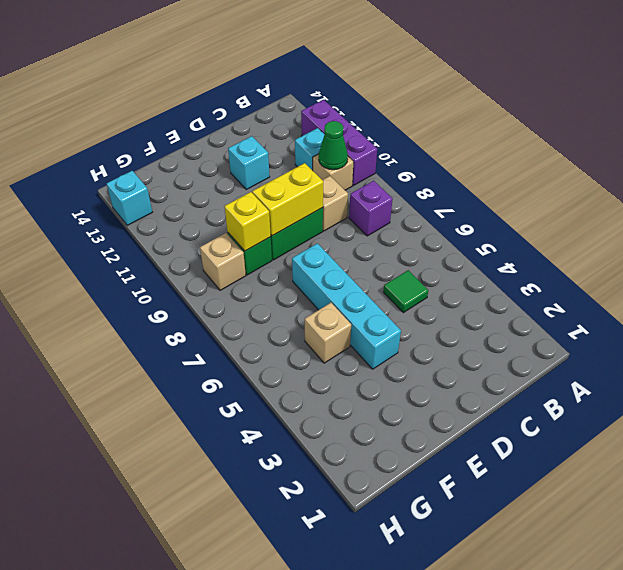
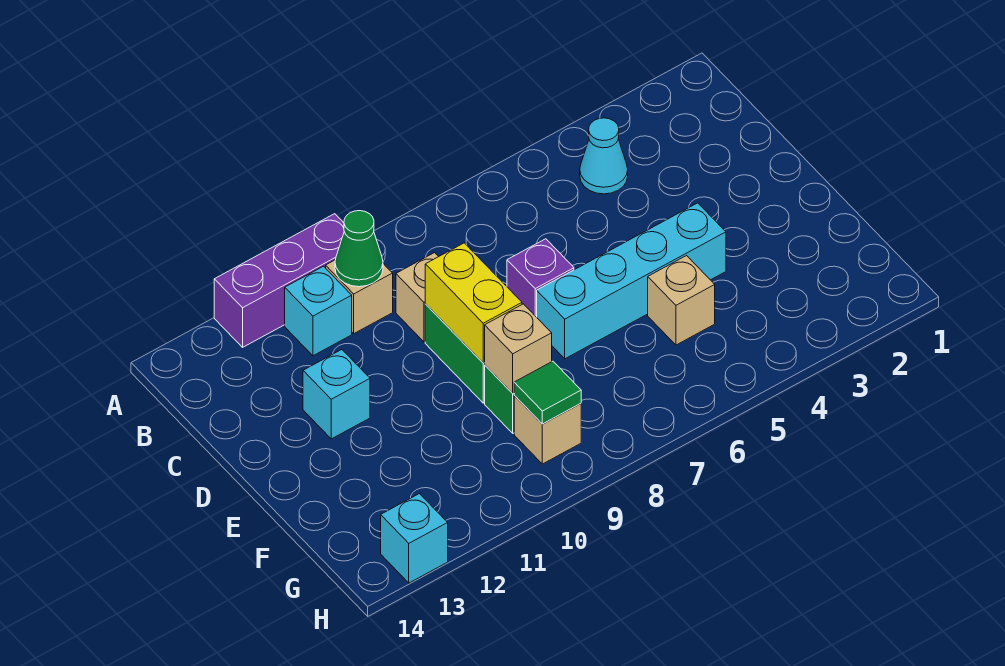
none -> cyan 1x1 cone [580,118,628,194]
purple 1x1 brick [349,181,393,236] -> purple 1x1 brick moved to [507,239,574,317]
green 1x1 tile [384,270,428,313] -> green 1x1 tile moved to [514,361,581,424]
yellow 1x1 brick [224,192,271,251] -> tan 1x1 brick [485,304,552,393]

